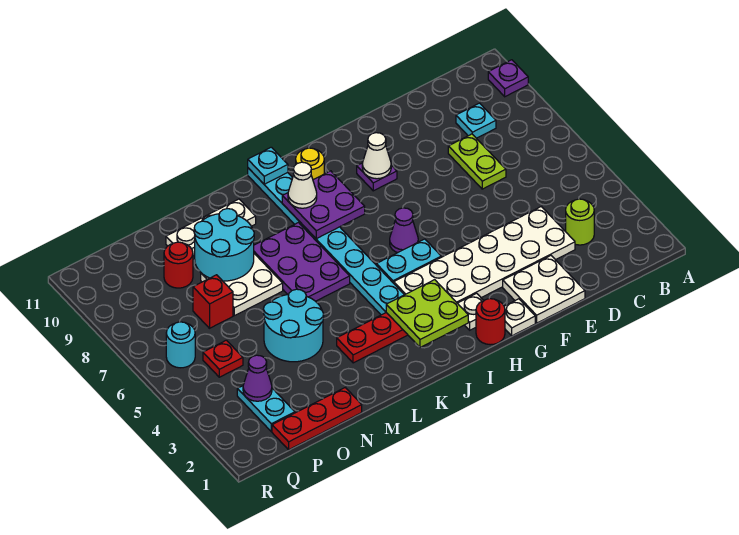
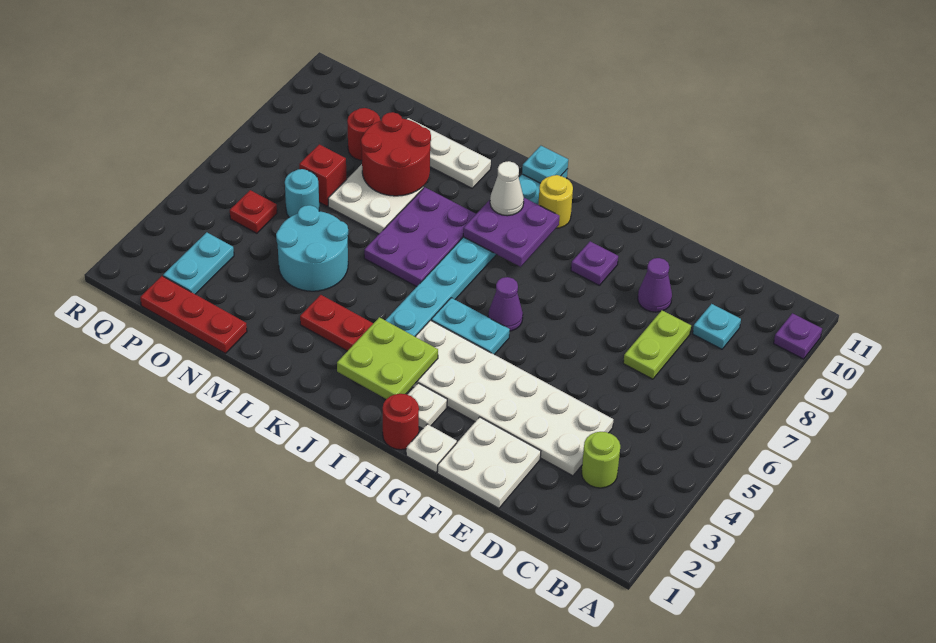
white 1x1 cone [362,133,391,179] -> none
cyan 2x2 round brick [194,209,254,281] -> red 2x2 round brick [361,112,431,196]
purple 1x1 cone [243,355,272,401] -> purple 1x1 cone moved to [638,258,672,312]
cyan 1x1 round brick [166,322,195,368] -> cyan 1x1 round brick moved to [285,169,319,218]

